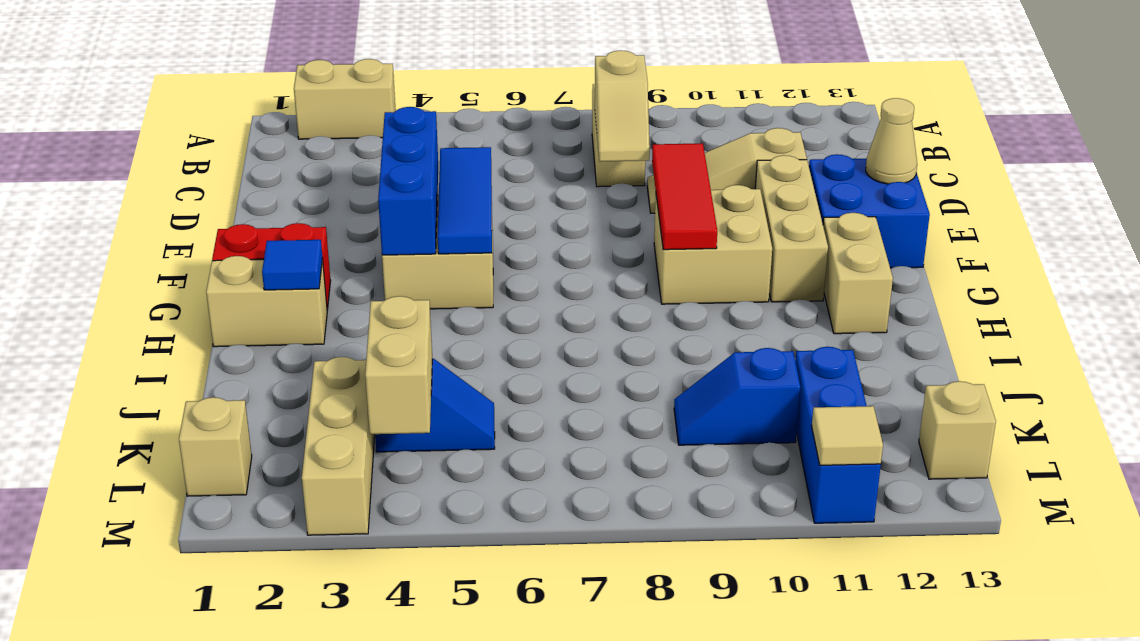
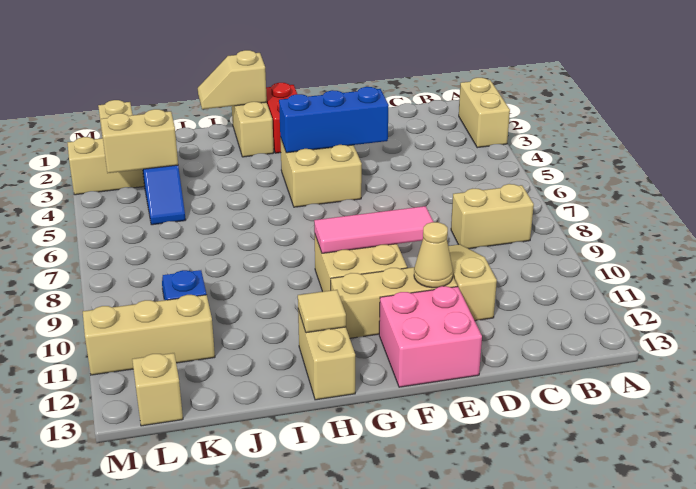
tan 1x2 slope [595,50,650,162] -> tan 1x2 slope moved to [198,50,267,109]
blue 1x3 tile [438,147,492,254] -> none
red 1x3 tile [652,143,717,250] -> pink 1x3 tile [314,206,433,253]
blue 2x2 brick [809,154,930,268] -> pink 2x2 brick [379,286,482,387]
tan 1x1 cone [866,98,917,184] -> tan 1x1 cone moved to [414,222,453,288]
tan 1x2 brick [823,213,893,334] -> tan 1x2 brick turned to [298,310,355,400]
blue 1x1 tile [262,240,323,290] -> none
blue 1x3 brick [795,347,881,523] -> tan 1x3 brick [83,295,215,375]
tan 1x1 tile [812,406,883,465] -> tan 1x1 tile moved to [298,290,346,333]

